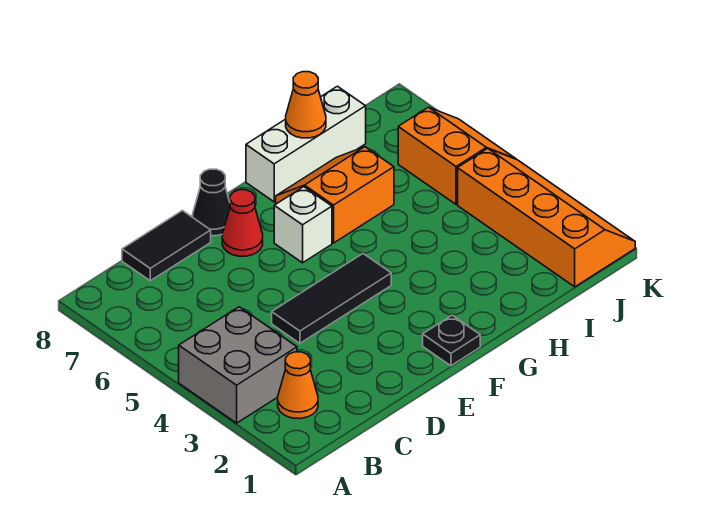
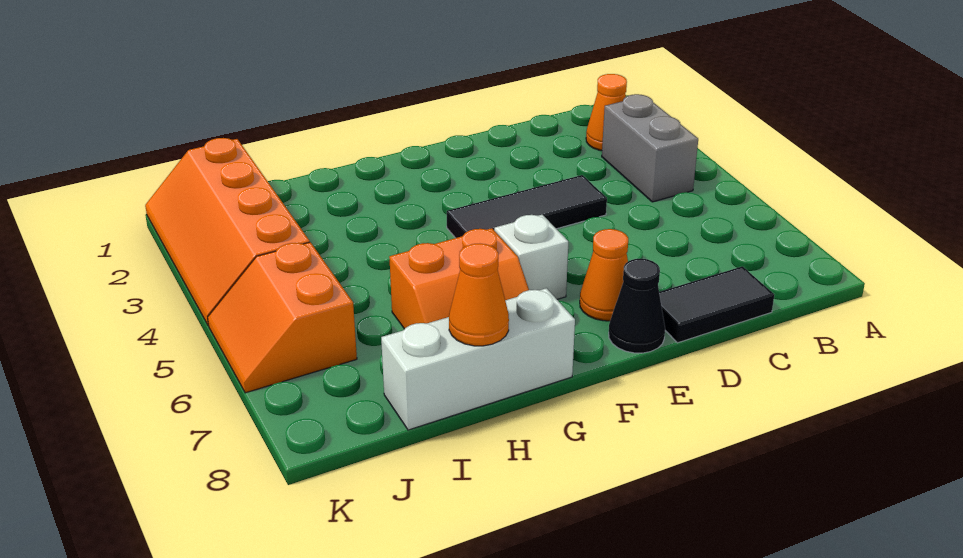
grey 2x2 brick [179,307,297,423] -> grey 1x2 brick [602,94,698,202]
red 1x1 cone [222,190,263,256] -> orange 1x1 cone [580,229,628,321]
black 1x1 plate [423,315,480,366] -> none

